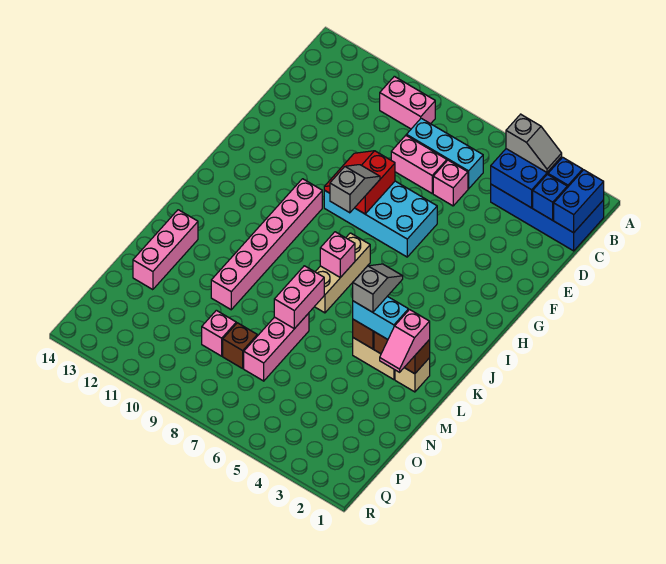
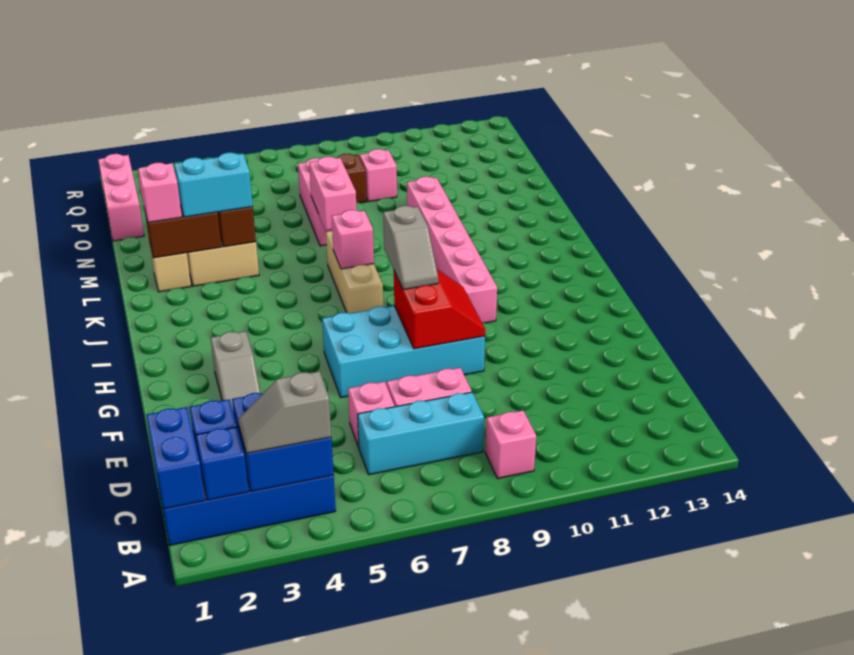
pink 1x2 brick [380,76,435,129] -> pink 1x1 brick [485,410,536,479]
grey 1x2 slope [353,264,403,312] -> grey 1x2 slope moved to [211,331,260,409]
pink 1x3 brick [133,210,198,290] -> pink 1x3 brick moved to [98,154,144,241]

